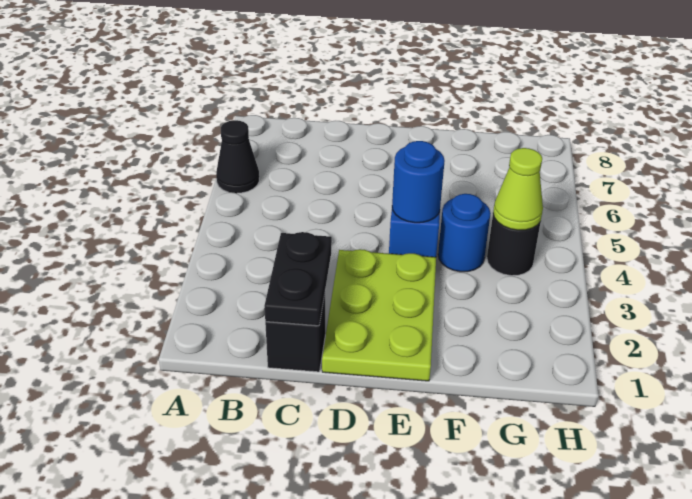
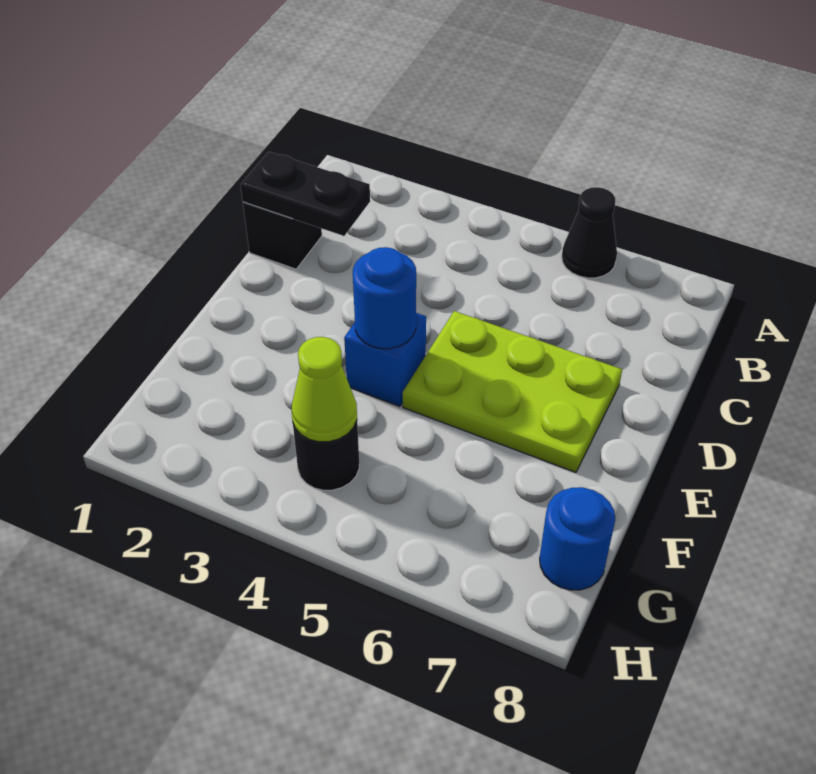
lime 2x3 plate [322,249,436,381] -> lime 2x3 plate moved to [403,311,622,472]
blue 1x1 round brick [438,194,491,272] -> blue 1x1 round brick moved to [540,487,615,590]

